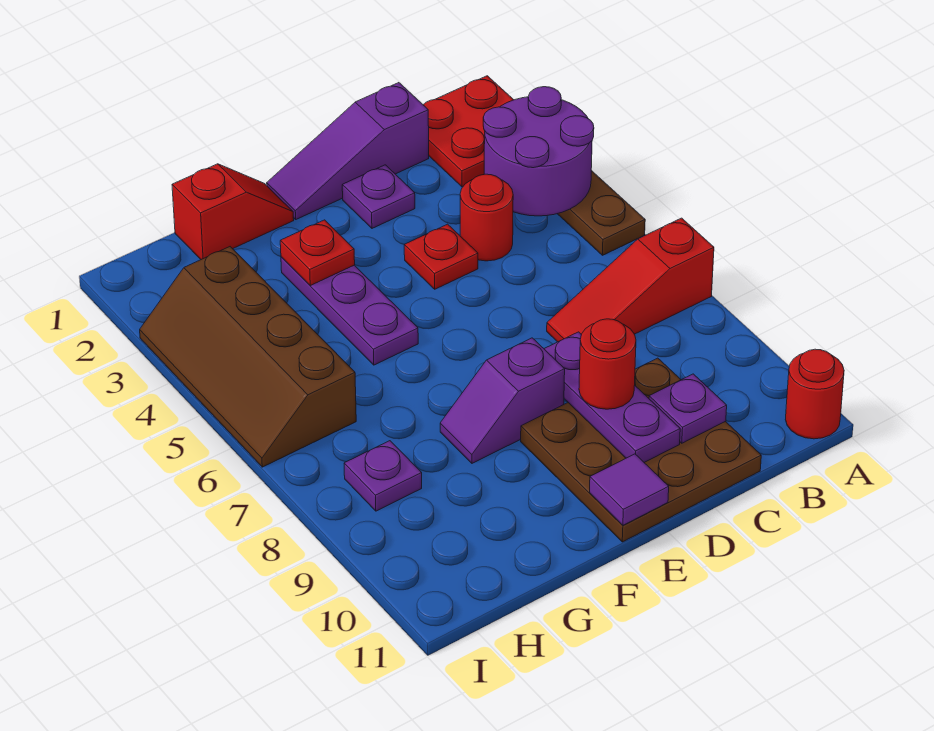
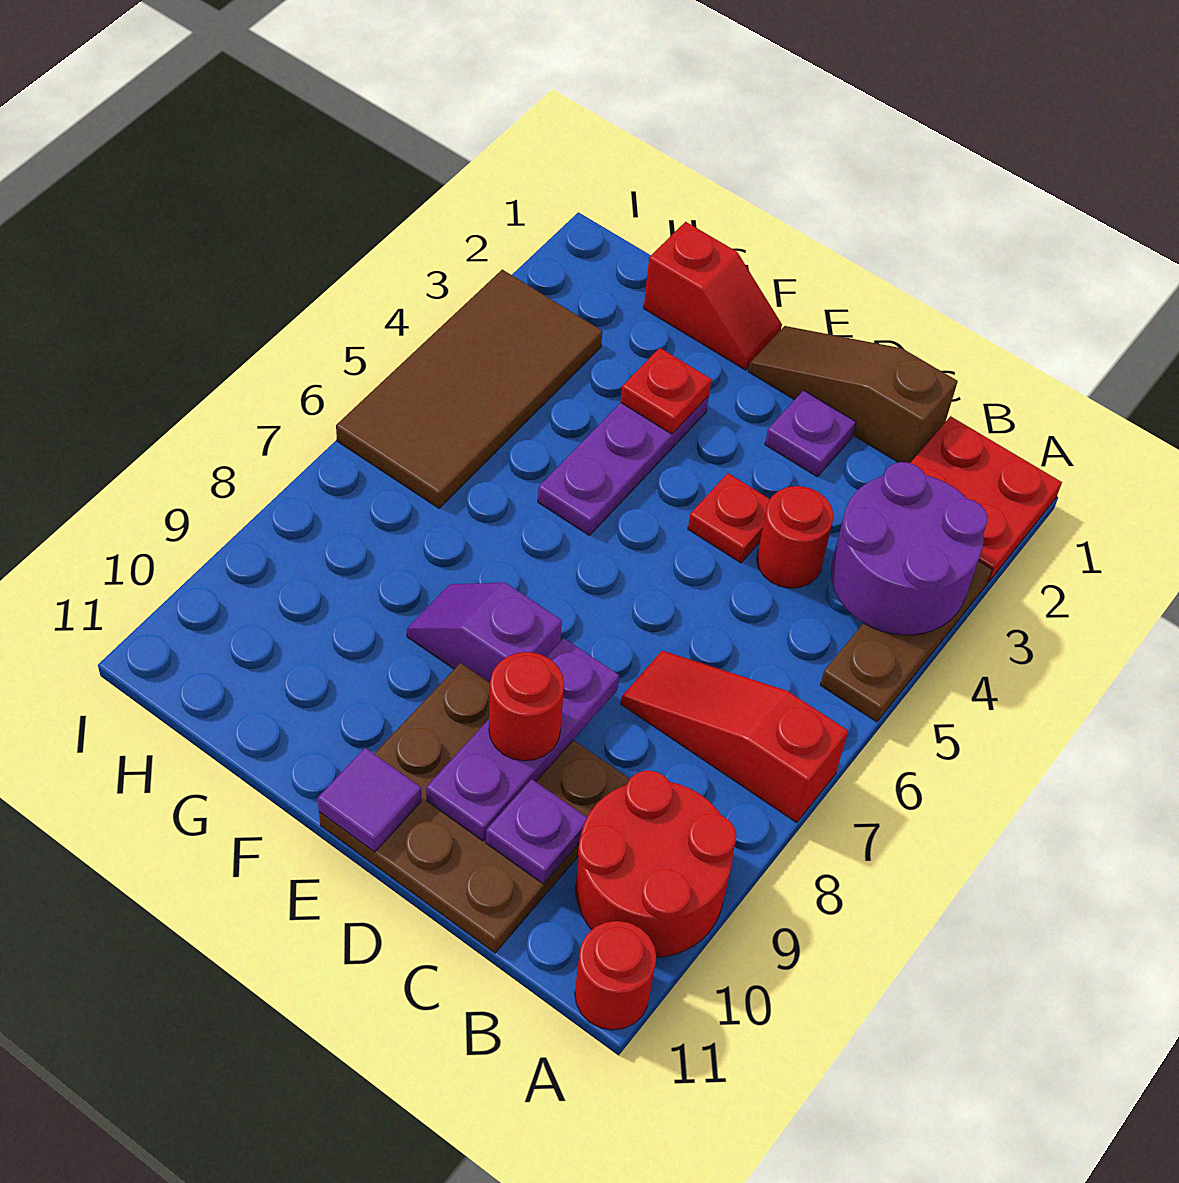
none -> red 2x2 round brick [576,771,736,957]
purple 1x3 slope [267,83,429,219] -> brown 1x3 slope [748,326,958,463]
brown 2x4 slope [140,247,356,467] -> brown 2x4 tile [336,270,602,508]
purple 1x1 plate [344,441,422,511] -> none

